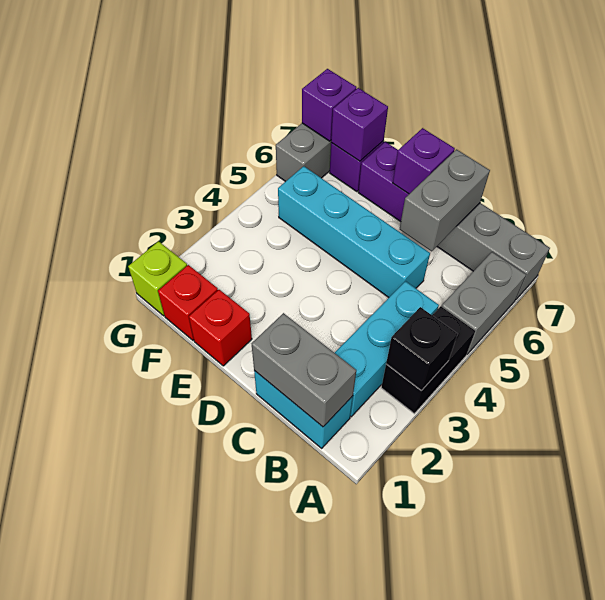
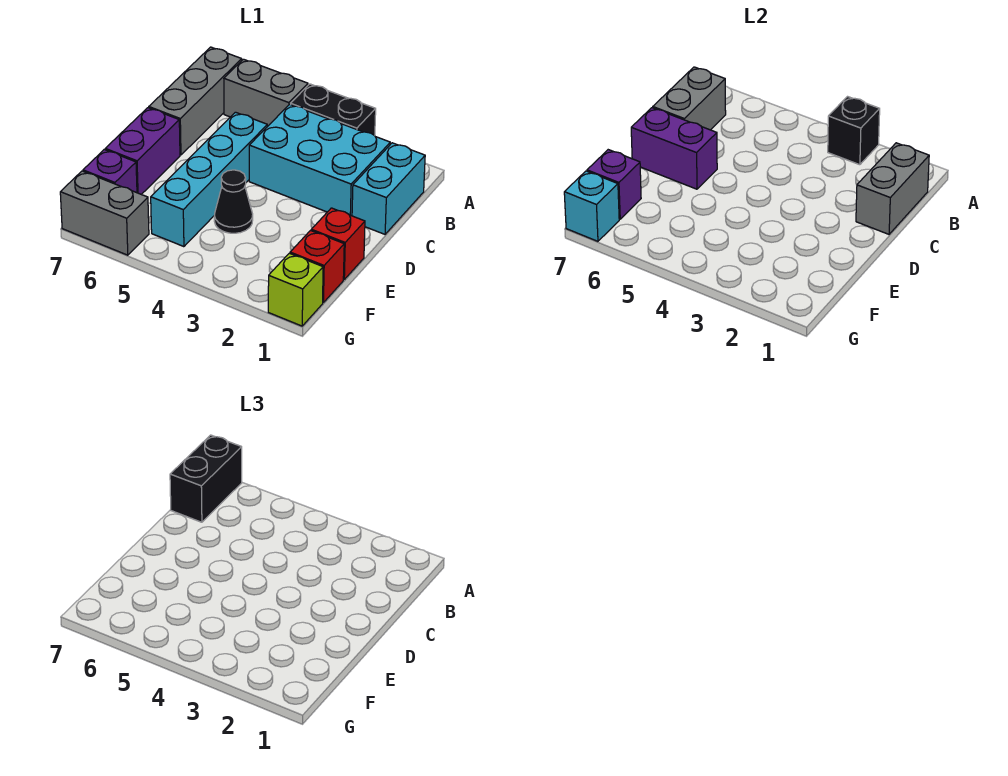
none -> black 1x2 brick [170,435,242,522]
cyan 1x3 brick [335,281,439,417] -> cyan 2x3 brick [249,104,390,216]
grey 1x2 brick [400,149,490,251] -> grey 1x2 brick turned to [653,67,726,130]
purple 1x1 brick [393,128,455,194] -> purple 1x2 brick [631,108,717,189]
none -> black 1x1 cone [214,170,253,233]
purple 1x1 brick [302,69,356,141] -> cyan 1x1 brick [564,171,619,241]

